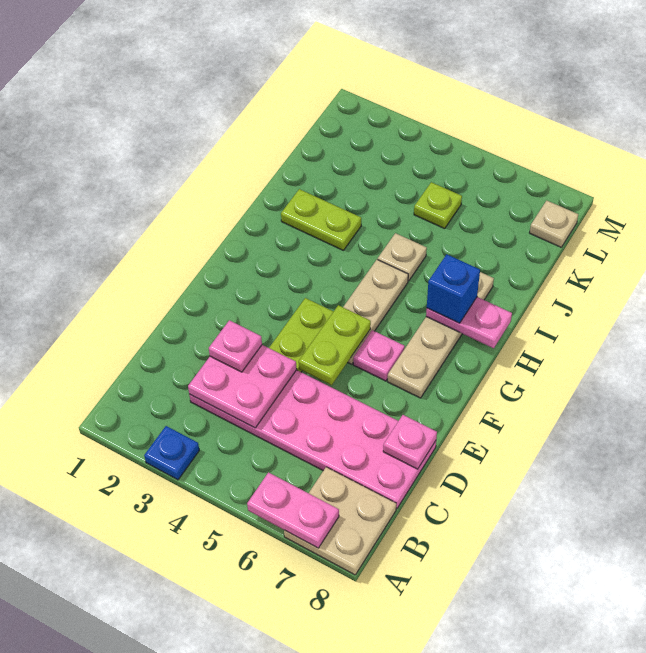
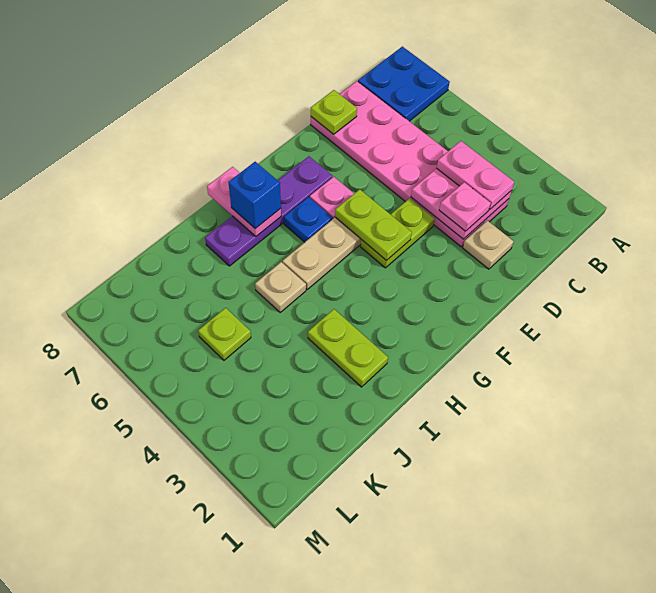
blue 1x1 plate [144,426,199,480] -> blue 1x1 plate moved to [284,197,333,242]
pink 1x2 plate [247,472,339,548] -> pink 1x2 plate moved to [437,141,514,210]
tan 2x2 plate [284,467,396,575] -> blue 2x2 plate [358,46,450,121]
pink 1x1 plate [383,415,437,469] -> lime 1x1 plate [311,90,357,134]
lime 1x2 plate [299,305,371,385] -> lime 1x2 plate turned to [335,189,412,261]
tan 1x4 plate [388,272,494,398] -> purple 1x4 plate [205,156,332,266]
tan 1x1 plate [530,201,578,247] -> tan 1x1 plate moved to [463,220,514,269]

